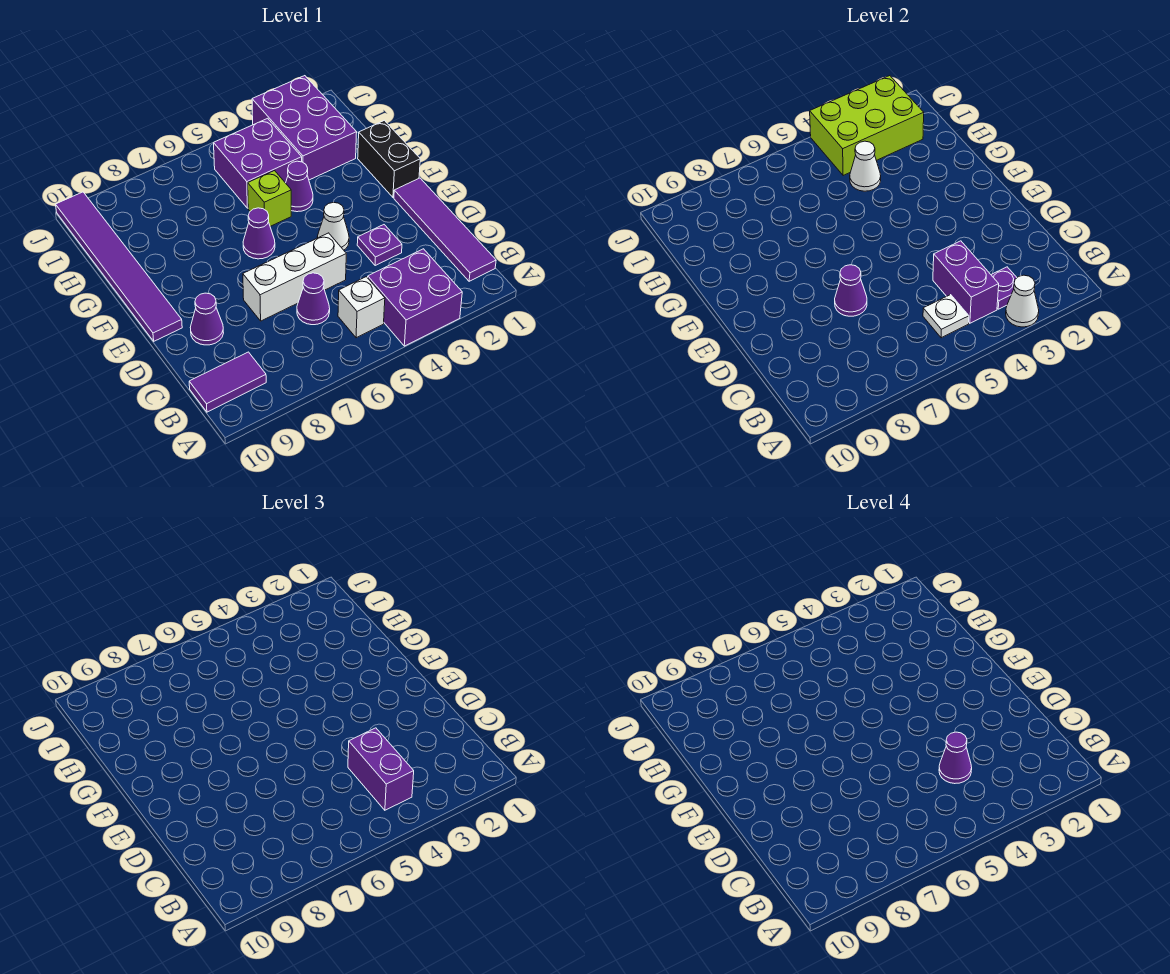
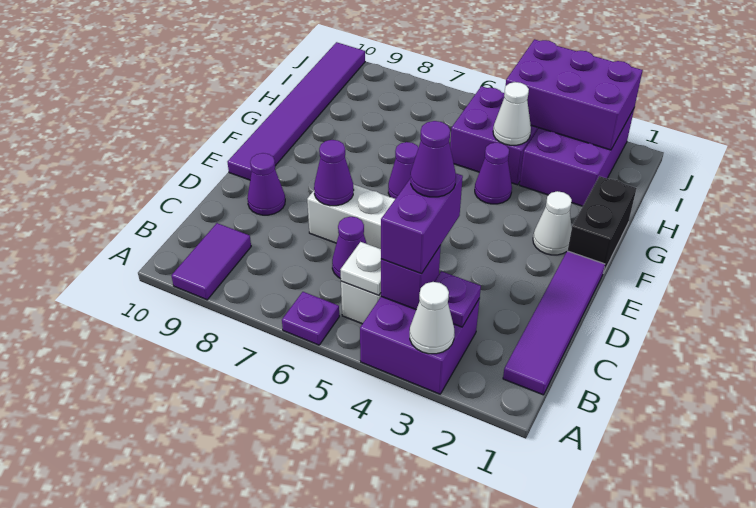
purple 1x2 brick [933,241,999,323] -> purple 1x1 brick [381,245,441,310]
purple 1x2 tile [189,352,266,412] -> purple 1x2 tile turned to [171,223,251,300]
purple 1x1 plate [357,225,402,266] -> purple 1x1 plate moved to [282,292,339,345]
white 1x1 cone [317,202,349,250] -> white 1x1 cone moved to [533,191,572,255]
lime 1x1 brick [248,171,291,226] -> none
lime 2x3 brick [810,76,924,175] -> purple 2x3 brick [506,39,643,150]

